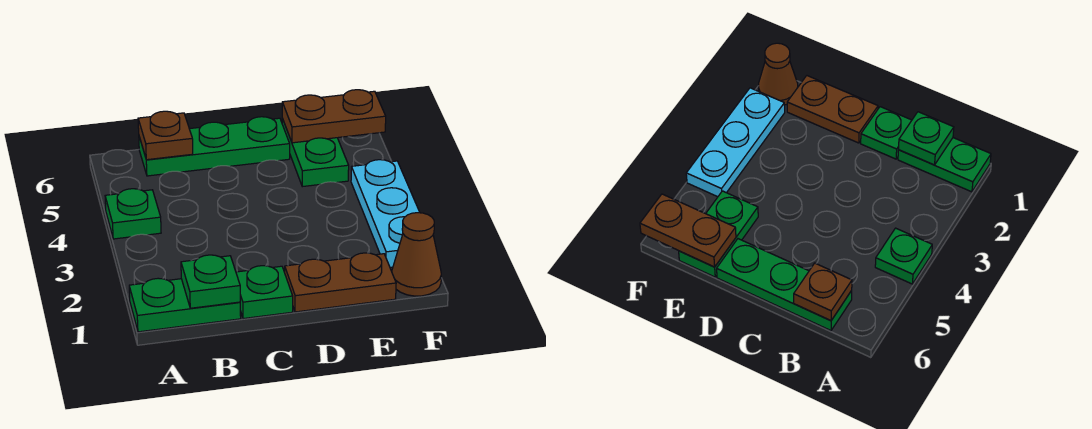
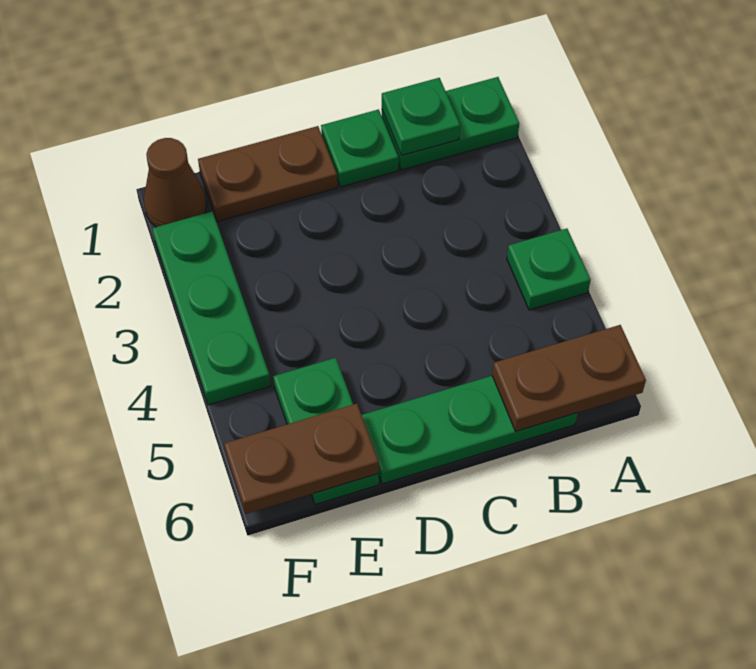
brown 1x1 plate [138,111,193,160] -> brown 1x2 plate [492,325,646,431]
cyan 1x3 plate [351,160,420,267] -> green 1x3 plate [152,211,270,405]

